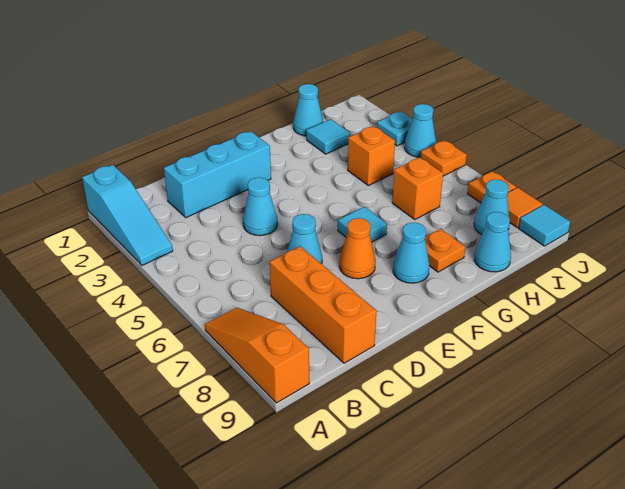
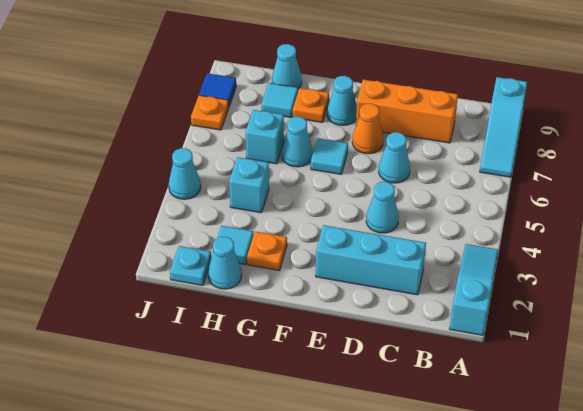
orange 1x3 slope [205,308,309,403] -> cyan 1x3 slope [480,77,527,177]
orange 1x3 brick [270,246,376,363] -> orange 1x3 brick turned to [356,79,458,143]
orange 1x1 brick [348,126,395,186] -> cyan 1x1 brick [229,157,269,213]
orange 1x1 brick [392,157,443,220] -> cyan 1x1 brick [246,110,284,164]
cyan 1x1 cone [474,180,509,235] -> cyan 1x1 cone moved to [282,117,313,167]
cyan 1x1 plate [377,112,412,146] -> cyan 1x1 plate moved to [170,246,211,286]
orange 1x1 plate [420,140,467,176] -> orange 1x1 plate moved to [247,231,287,270]
orange 1x1 tile [507,188,543,227] -> blue 1x1 tile [199,73,236,106]
cyan 1x1 tile [519,205,570,246] -> cyan 1x1 tile moved to [261,83,298,117]

